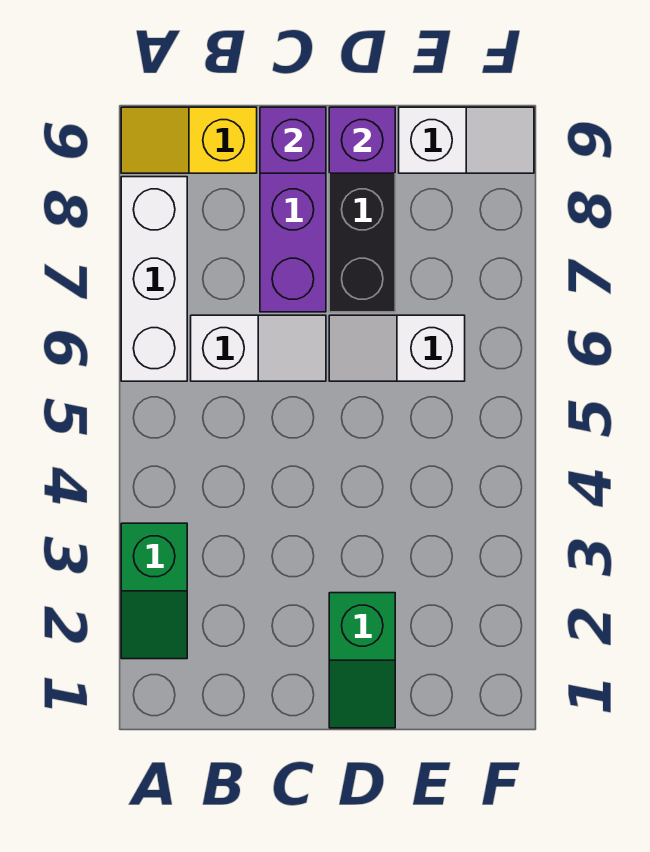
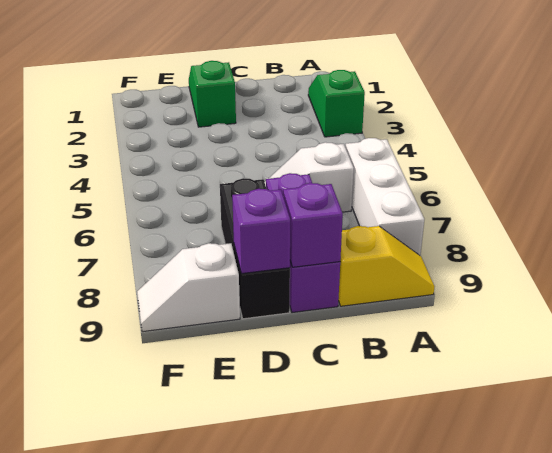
white 1x2 slope [329,315,465,381] -> none

